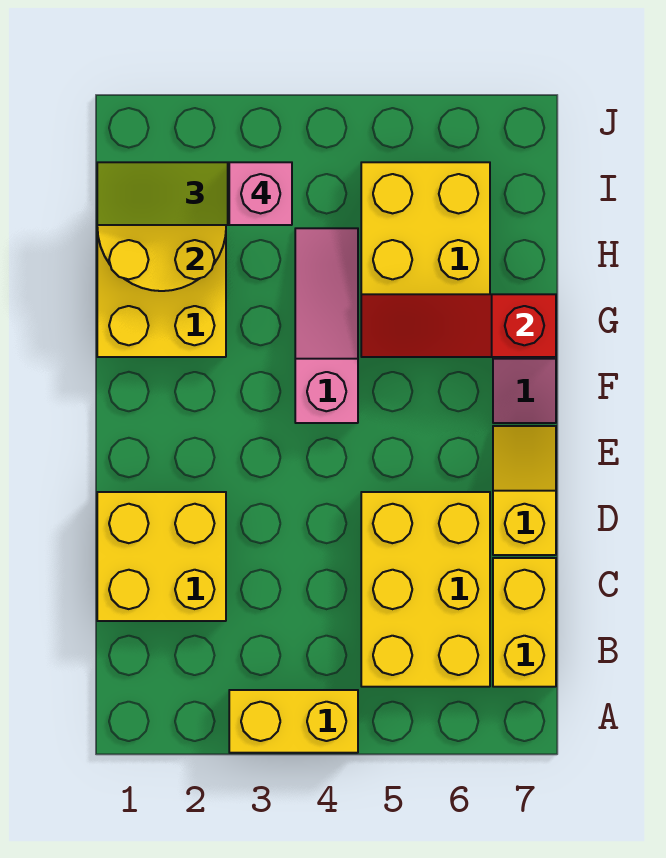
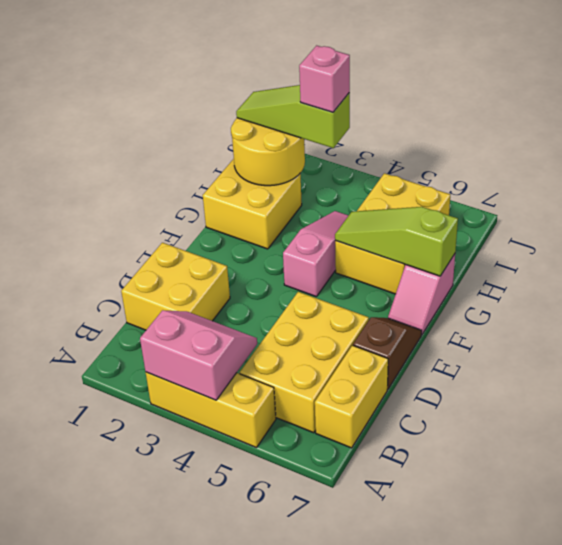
yellow 1x2 brick [229,690,358,753] -> yellow 1x3 brick [146,372,276,448]
none -> pink 2x2 slope [140,311,257,400]
yellow 1x2 slope [493,426,556,555] -> brown 1x2 slope [353,317,422,389]
red 1x3 slope [361,294,556,357] -> lime 1x3 slope [335,207,458,276]

